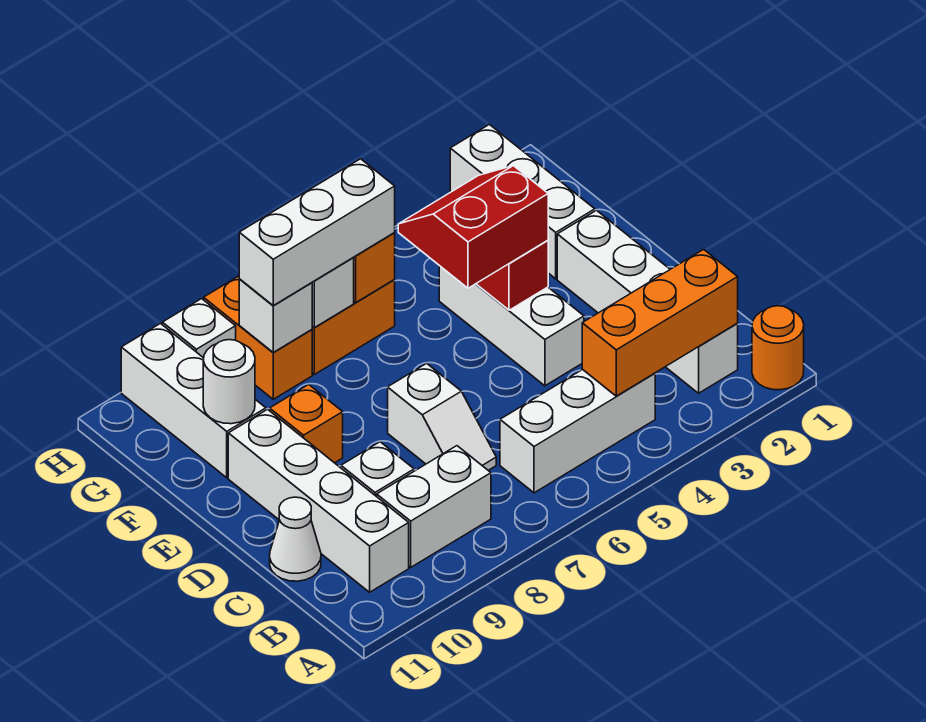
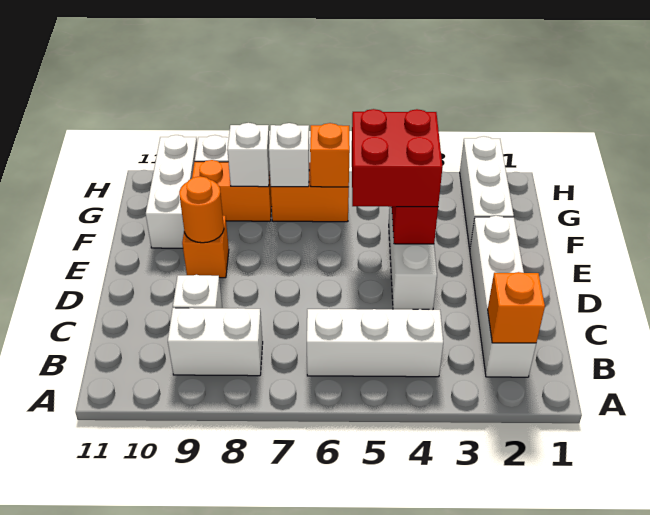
orange 1x1 round brick [752,306,804,390] -> orange 1x1 round brick moved to [179,176,224,243]
orange 1x3 brick [582,249,738,396] -> orange 1x1 brick [488,272,545,343]
white 1x4 brick [228,409,409,592] -> none
white 1x2 slope [388,363,496,470] -> none
white 1x1 cone [270,497,321,581] -> none
red 2x2 slope [398,166,548,288] -> red 2x2 brick [352,109,443,207]
white 1x1 round brick [203,340,255,424] -> none
white 1x3 brick [239,159,395,305] -> none
orange 1x2 brick [204,276,312,399] -> orange 1x2 brick turned to [192,160,272,221]

